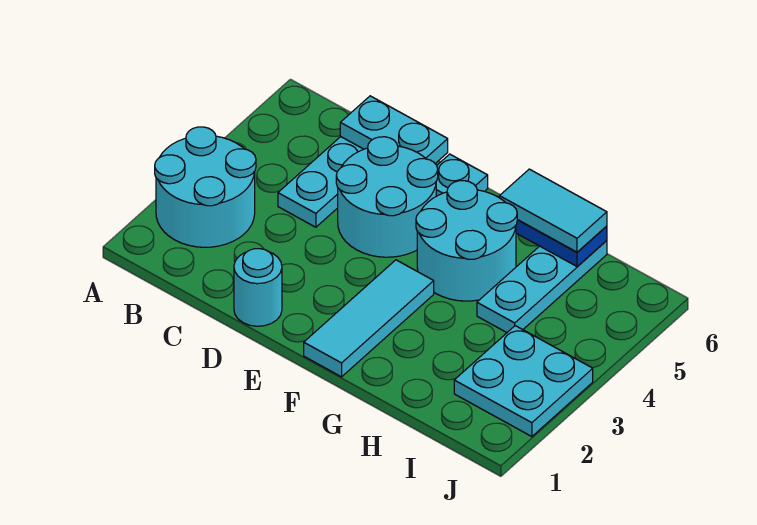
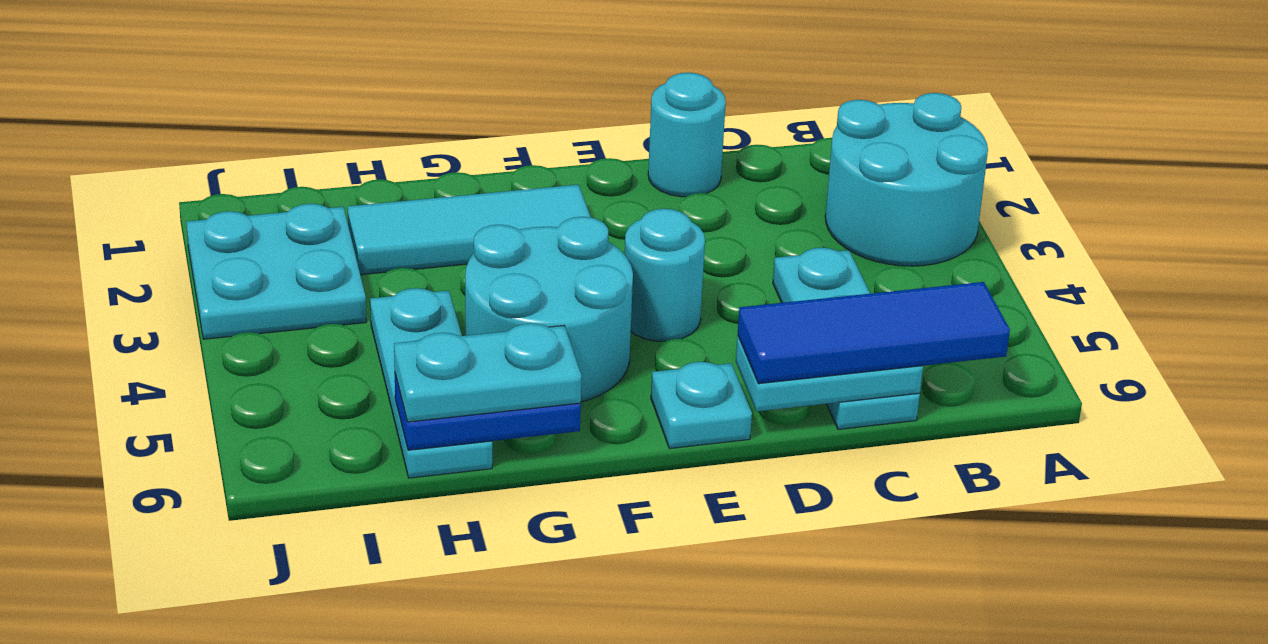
none -> blue 1x3 tile [738,282,1010,384]
cyan 2x2 round brick [336,137,438,257] -> cyan 1x1 round brick [625,209,705,341]
cyan 1x3 tile [304,260,434,377] -> cyan 1x3 tile turned to [347,185,591,275]
cyan 1x2 tile [500,169,607,252] -> cyan 1x2 plate [394,323,581,422]

